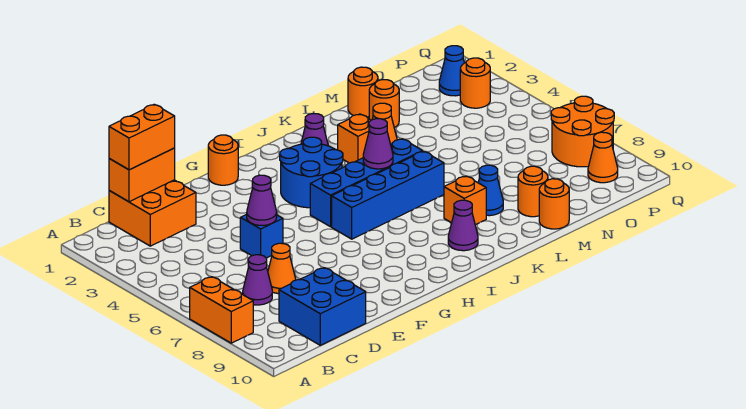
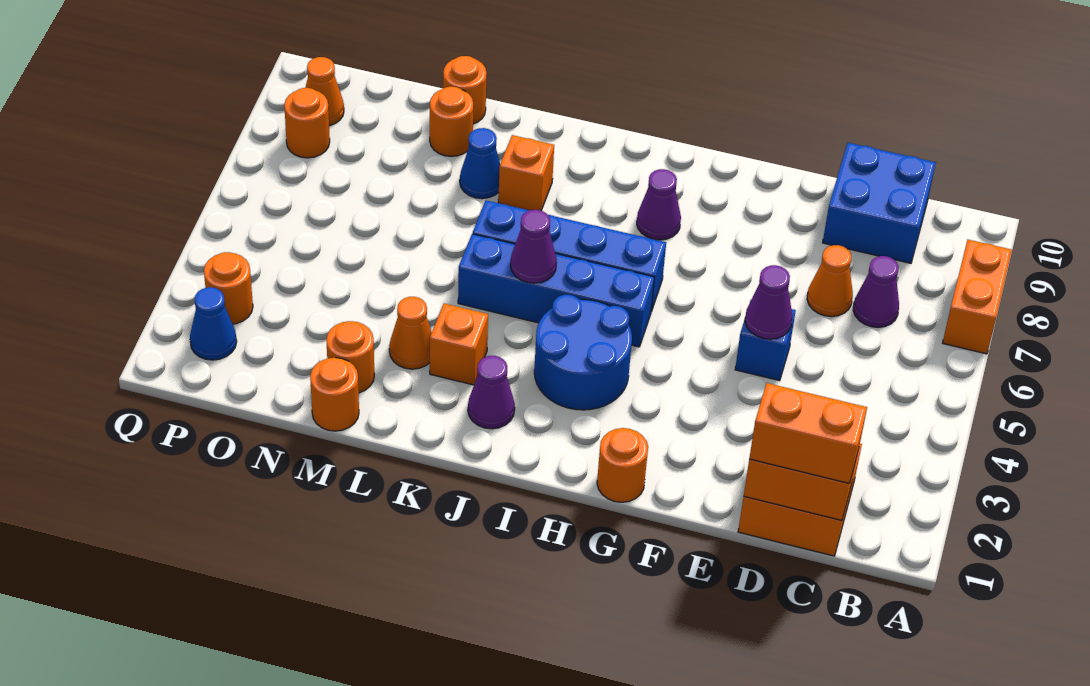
purple 1x1 cone [448,200,478,251] -> purple 1x1 cone moved to [637,169,681,240]
orange 2x2 round brick [551,96,614,167] -> orange 1x1 round brick [284,88,330,158]

